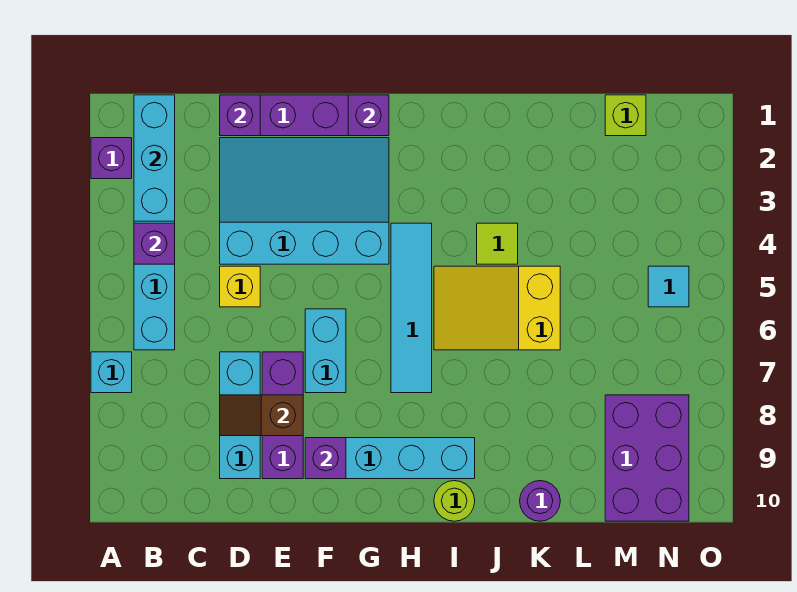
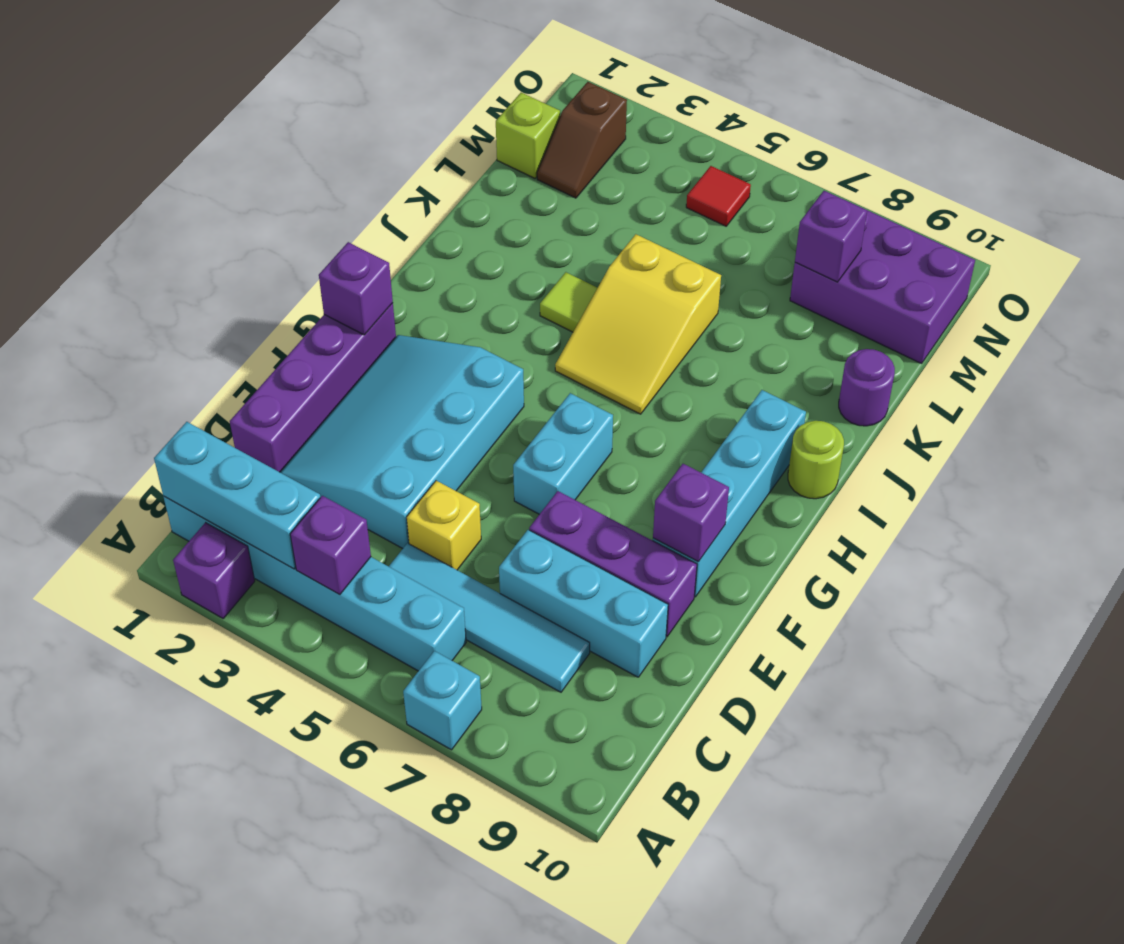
purple 1x1 brick [220,95,260,136] -> purple 1x1 brick moved to [795,191,867,282]
brown 1x2 slope [220,395,303,436] -> brown 1x2 slope moved to [537,82,627,198]
cyan 1x2 brick [305,309,346,393] -> cyan 1x2 brick turned to [513,393,613,514]
cyan 1x4 tile [391,223,432,393] -> cyan 1x4 tile moved to [389,543,590,692]
cyan 1x1 tile [648,266,689,307] -> red 1x1 tile [686,166,751,226]

